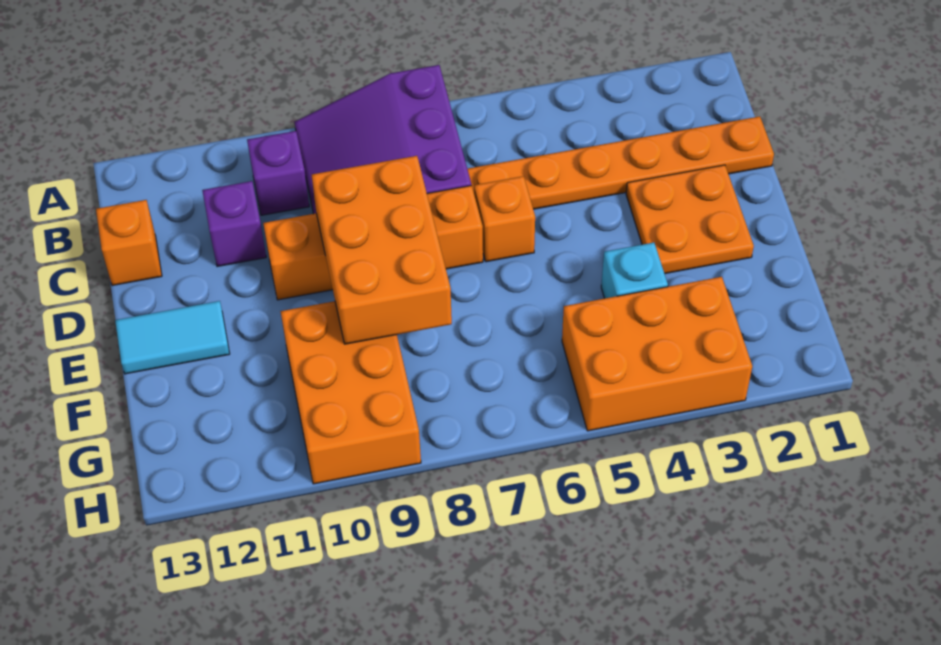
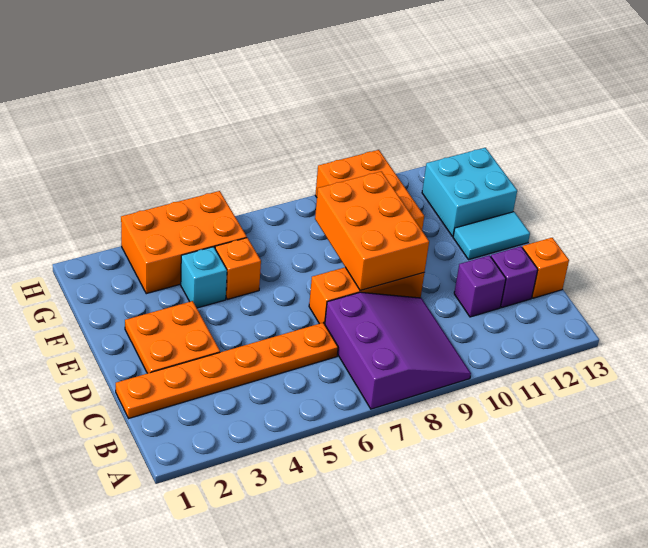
purple 1x1 brick [247,131,309,215] -> purple 1x1 brick moved to [491,246,538,307]
orange 1x1 brick [474,176,535,262] -> orange 1x1 brick moved to [215,238,261,299]
orange 1x4 brick [263,186,483,300] -> orange 1x3 brick [309,267,424,324]
none -> cyan 2x2 brick [422,148,517,236]

